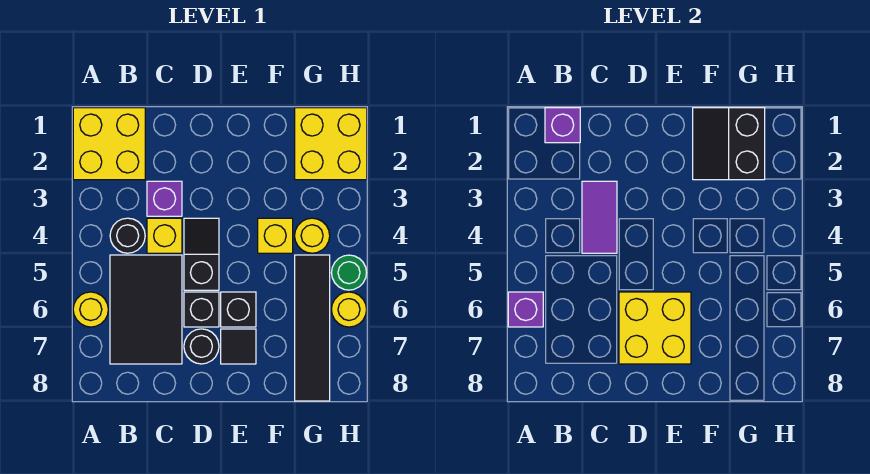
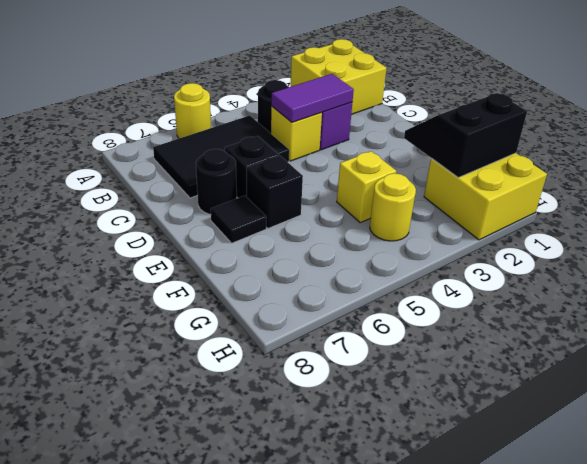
purple 1x1 brick [508,292,543,327] -> none
purple 1x1 brick [545,108,580,143] -> none
black 1x2 slope [184,218,219,290] -> none
yellow 2x2 brick [619,292,691,364] -> none
black 1x4 tile [295,255,330,401] -> none
green 1x1 round brick [331,255,367,290] -> none
yellow 1x1 round brick [331,292,367,327] -> none

